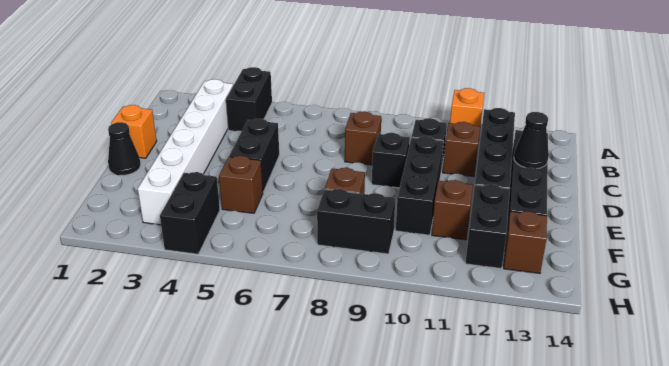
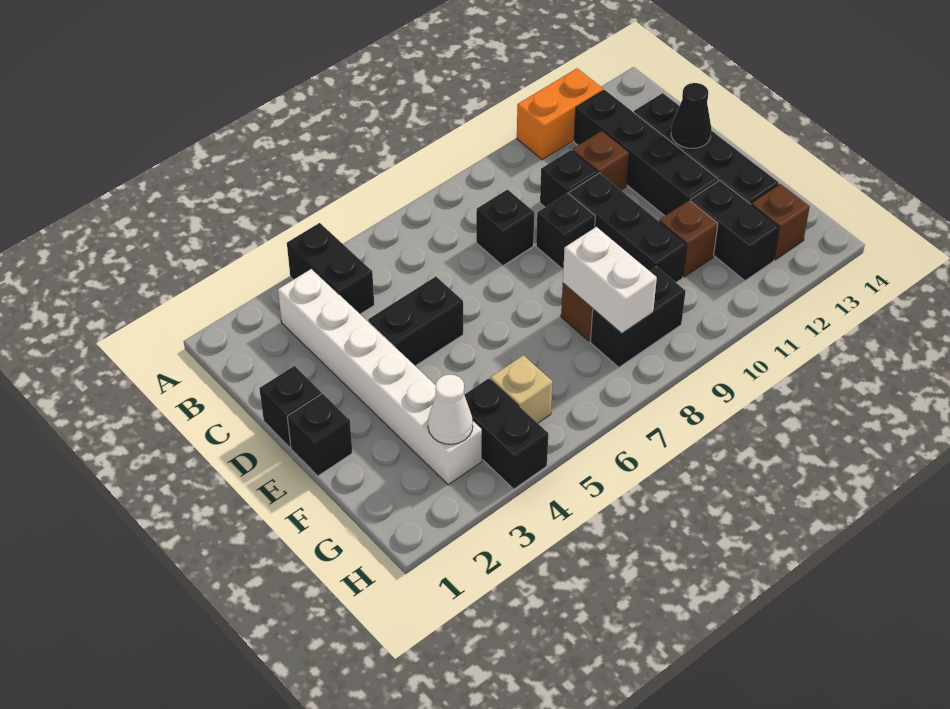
orange 1x1 brick [450,88,484,134] -> orange 1x2 brick [517,68,603,160]
brown 1x1 brick [345,111,381,165] -> black 1x1 brick [476,190,534,266]
orange 1x1 brick [111,105,157,158] -> black 1x1 brick [259,366,321,447]
black 1x2 brick [229,119,279,192] -> black 1x2 brick turned to [368,277,463,366]
black 1x1 cone [108,122,141,175] -> black 1x1 brick [287,394,352,476]
brown 1x1 brick [219,156,263,213] -> none
none -> white 1x2 brick [563,227,657,333]
none -> white 1x1 cone [428,375,473,444]
none -> tan 1x1 brick [490,355,552,423]

